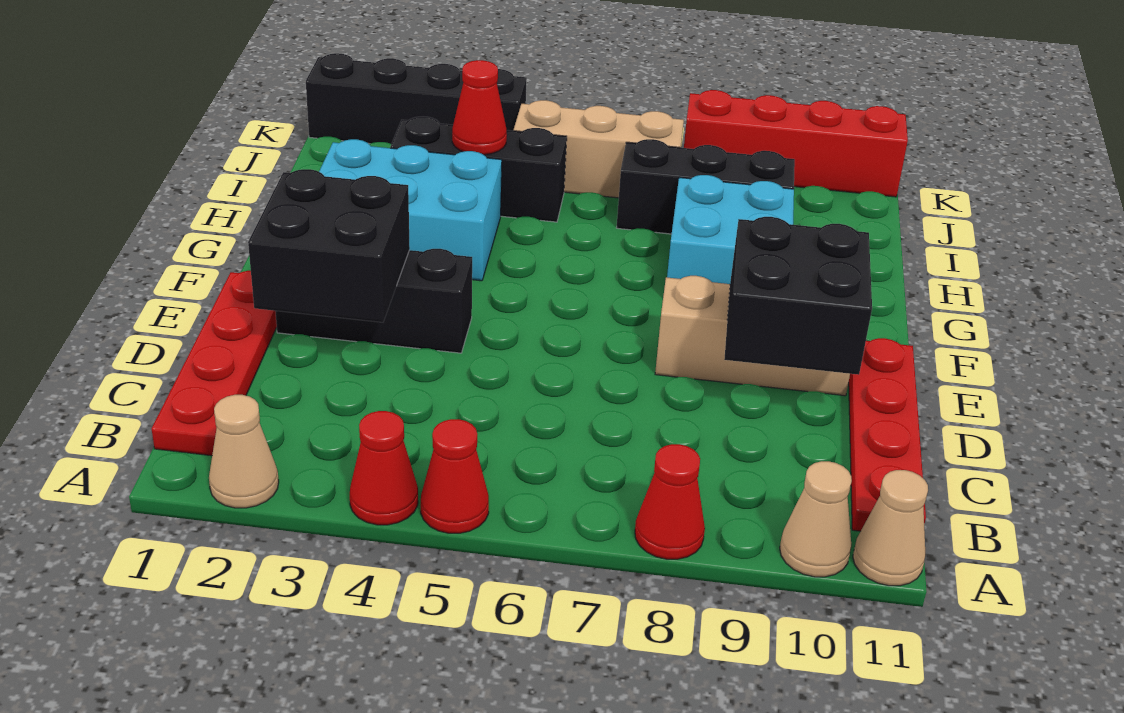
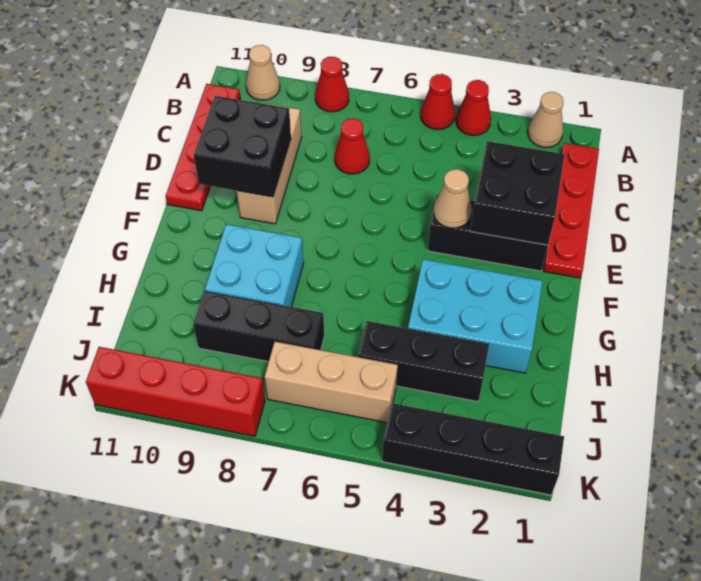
tan 1x1 cone [853,470,928,586] -> tan 1x1 cone moved to [434,169,472,228]
tan 1x3 brick [655,276,850,396] -> tan 1x3 brick turned to [237,104,302,224]
red 1x1 cone [452,60,507,155] -> red 1x1 cone moved to [335,118,370,174]

